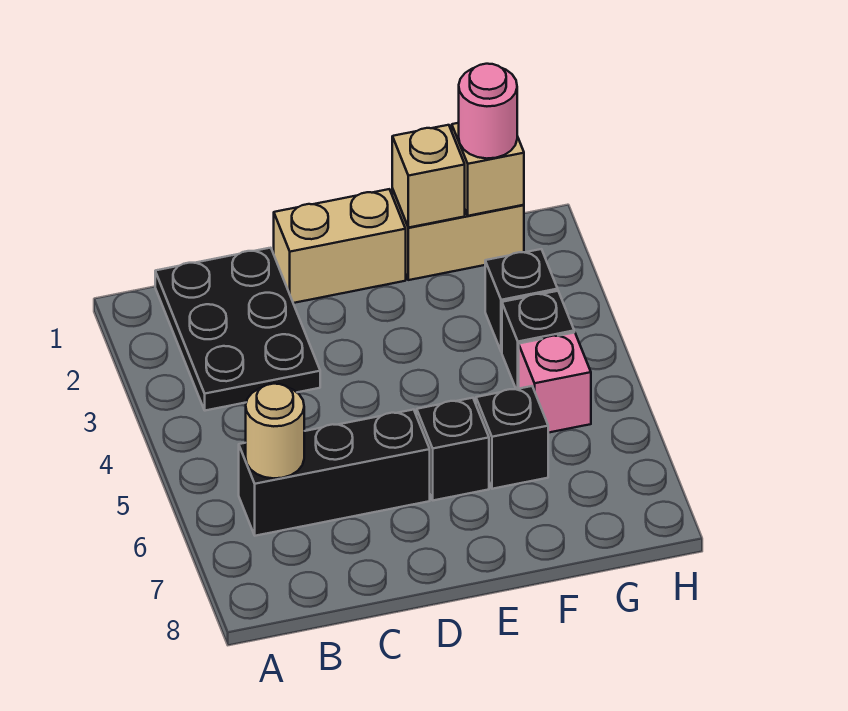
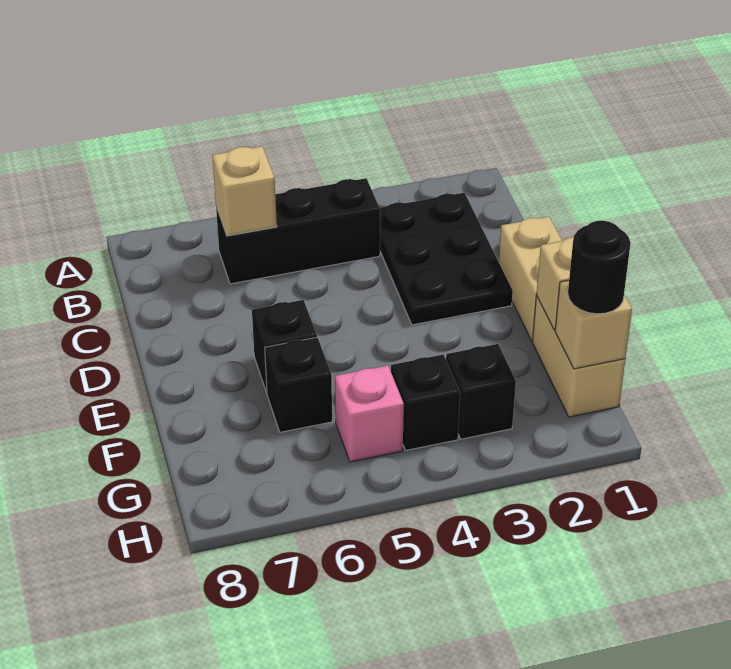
black 2x3 plate [155,248,320,411] -> black 2x3 plate turned to [380,193,513,325]
black 1x3 brick [239,410,430,536] -> black 1x3 brick turned to [216,178,380,284]
tan 1x1 round brick [246,384,304,478] -> tan 1x1 brick [212,146,277,236]
pink 1x1 round brick [459,64,517,159] -> black 1x1 round brick [568,221,631,314]

